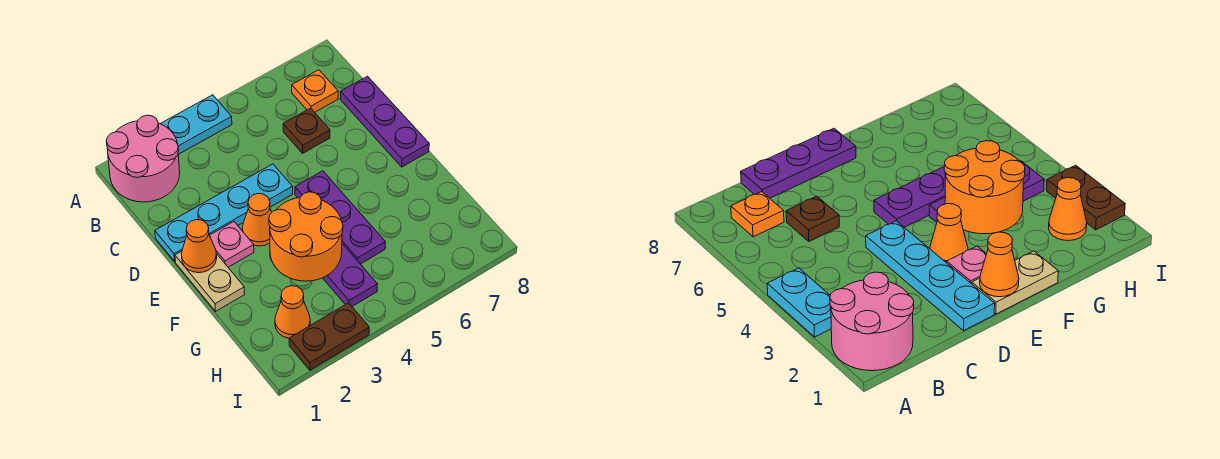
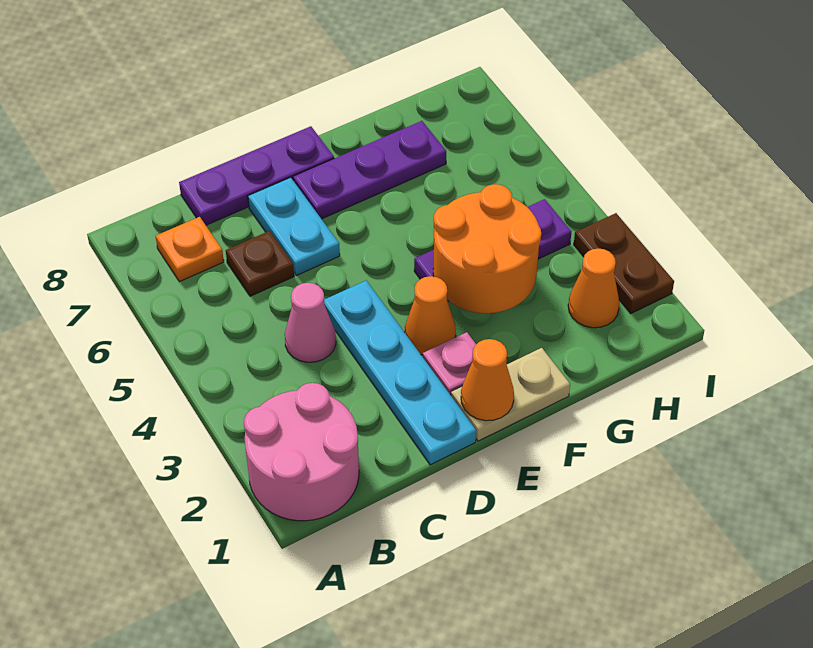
cyan 1x2 plate [160,95,232,154] -> cyan 1x2 plate moved to [248,177,340,275]
none -> pink 1x1 cone [285,283,336,362]
purple 1x3 plate [295,171,385,264] -> purple 1x3 plate moved to [293,121,446,219]

